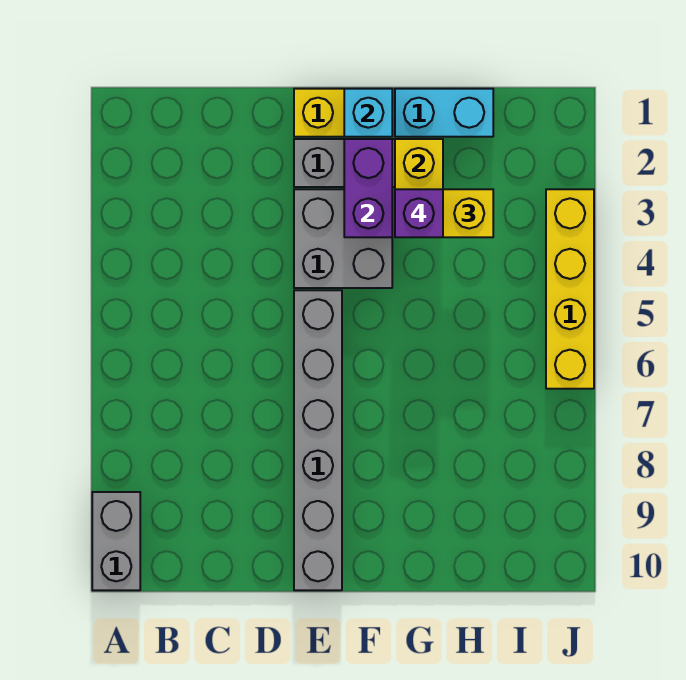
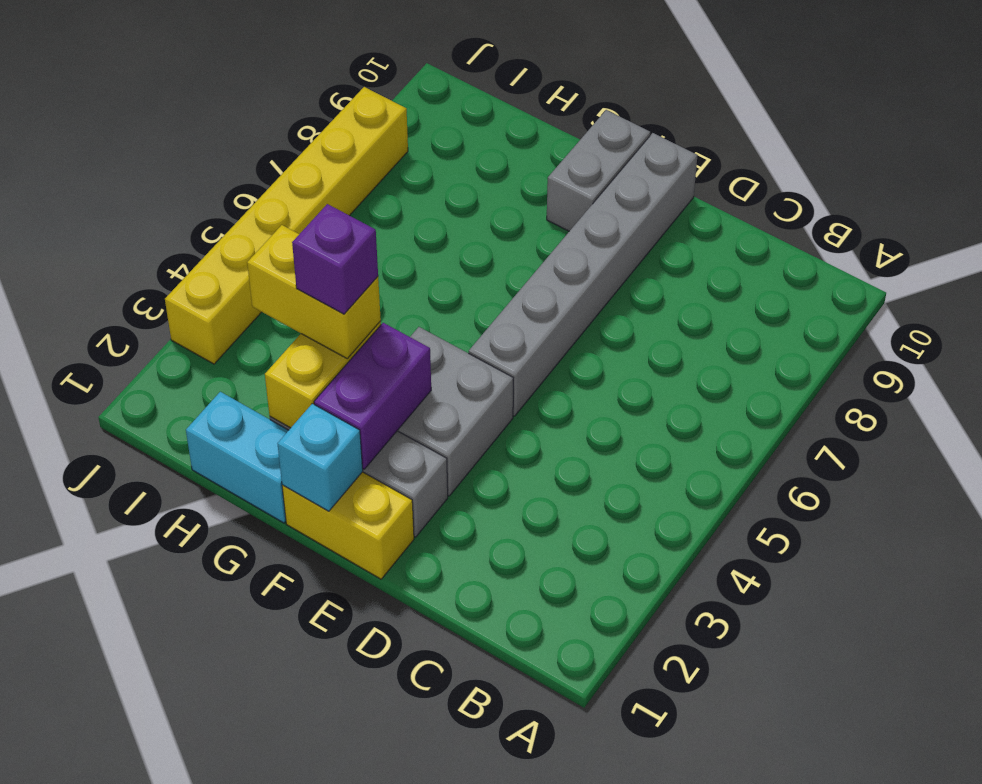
grey 1x2 brick [92,492,140,590] -> grey 1x2 brick moved to [547,110,650,231]
yellow 1x4 brick [546,189,594,389] -> yellow 1x6 brick [165,87,408,364]

